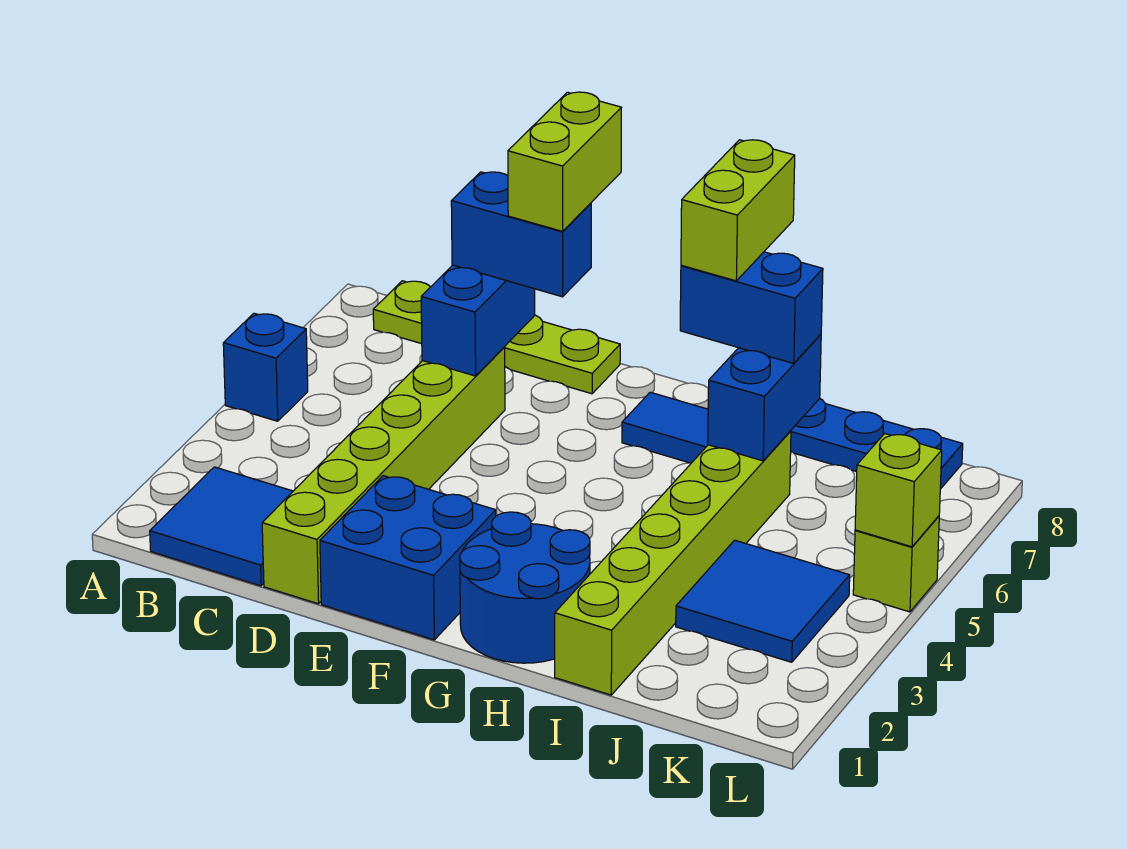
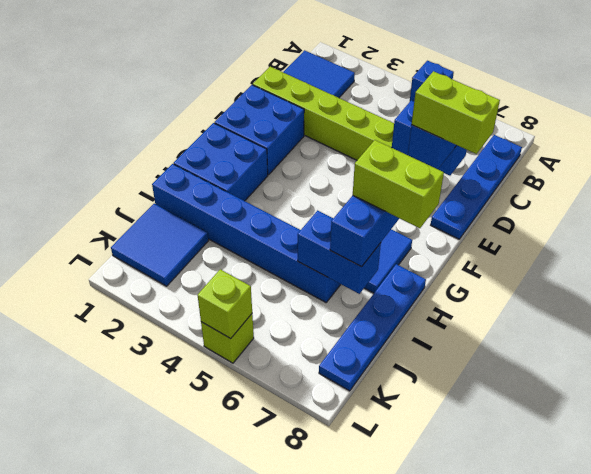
lime 1x4 plate [373,281,620,394] -> blue 1x4 plate [431,135,522,239]
blue 2x2 round brick [460,512,590,663] -> blue 2x2 brick [174,123,268,201]
lime 1x6 brick [555,431,791,695] -> blue 1x6 brick [152,164,341,302]
blue 2x2 tile [676,540,850,662] -> blue 2x2 tile moved to [111,204,209,286]

